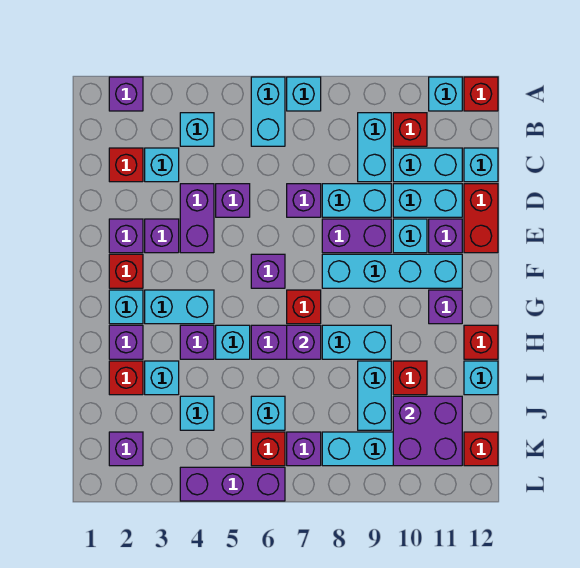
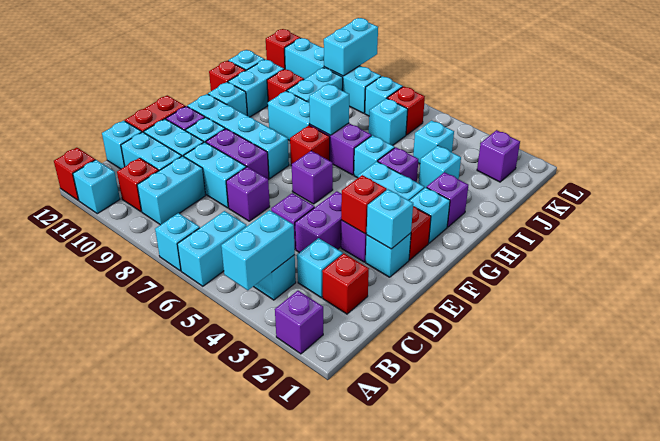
none -> cyan 1x2 brick [221,210,295,290]
purple 1x1 brick [109,219,143,253] -> cyan 1x1 brick [366,233,411,277]
none -> cyan 1x1 brick [367,189,413,249]
purple 1x1 brick [429,290,462,324] -> cyan 1x1 brick [208,82,247,115]
purple 1x1 brick [287,325,321,359] -> cyan 1x1 brick [309,84,349,135]
none -> cyan 1x2 brick [228,59,284,117]
red 1x1 brick [109,361,143,395] -> red 1x1 brick moved to [341,175,387,234]
purple 2x2 brick [393,396,462,466] -> none
purple 1x1 brick [287,432,321,466] -> cyan 1x1 brick [365,76,403,116]
none -> cyan 1x2 brick [324,18,378,76]
purple 1x3 brick [180,467,285,501] -> none

